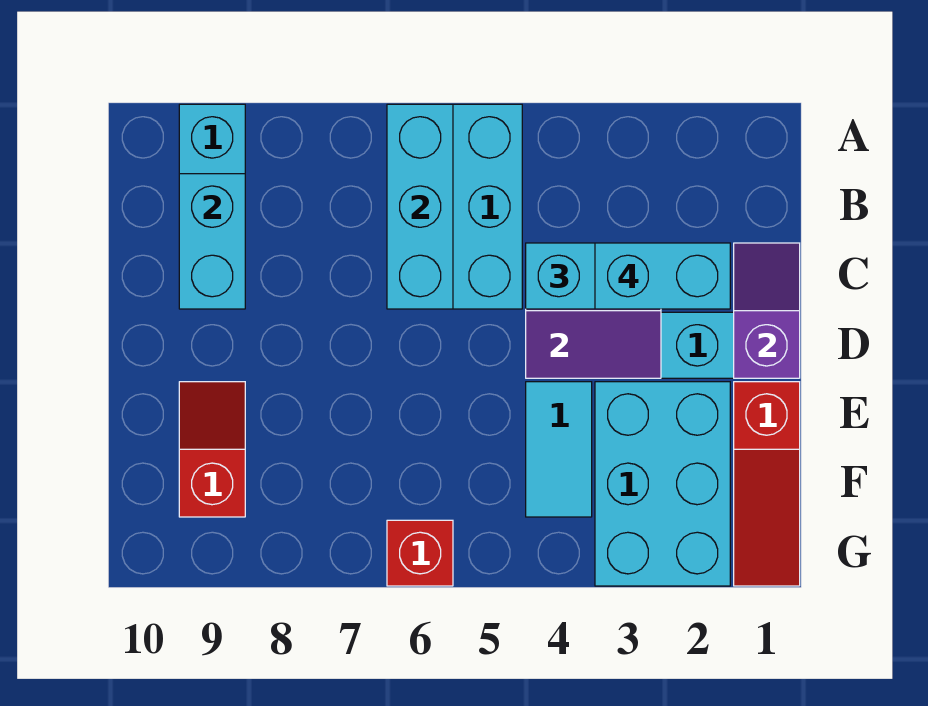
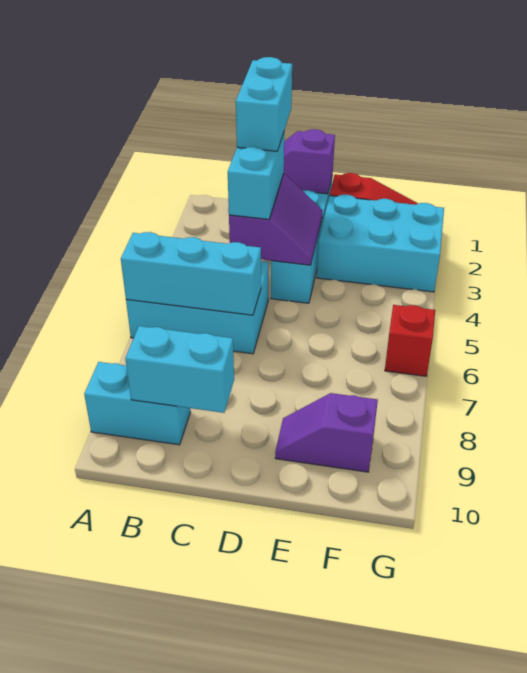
cyan 1x2 tile [526,382,592,517] -> none
red 1x2 slope [179,382,245,517] -> purple 1x2 slope [275,393,378,472]

